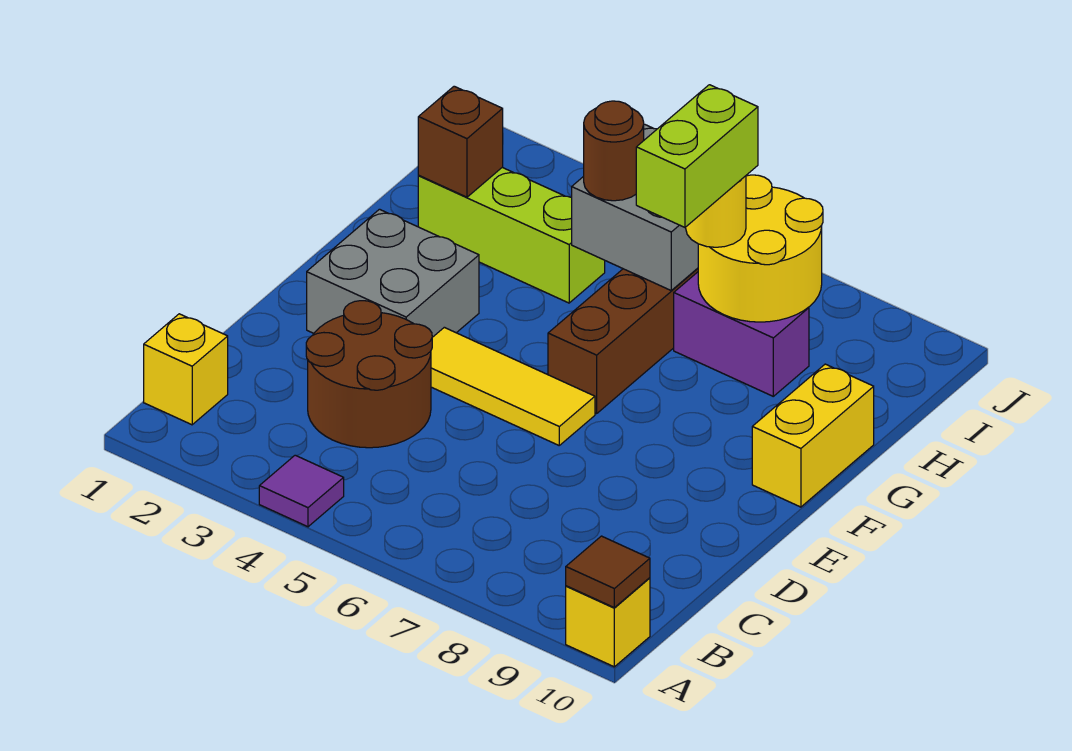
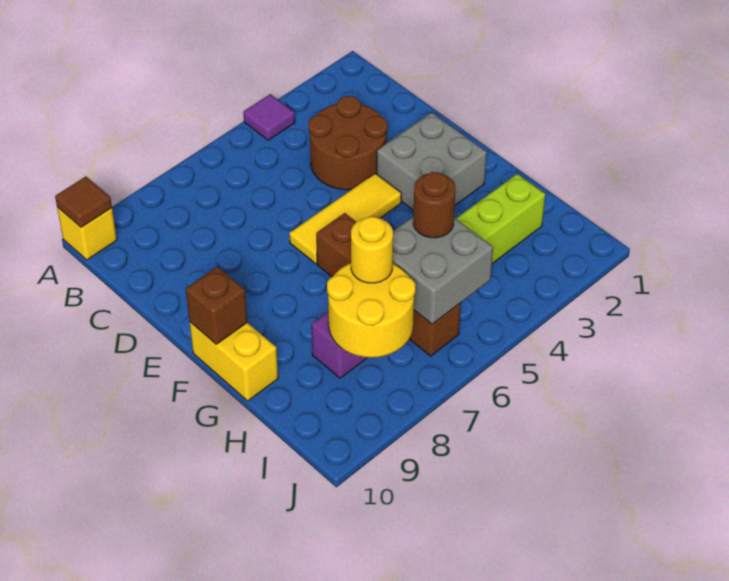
yellow 1x1 brick [144,314,228,425] -> none
lime 1x2 brick [636,85,758,227] -> none
brown 1x1 brick [418,86,503,197] -> brown 1x1 brick moved to [186,267,247,344]

